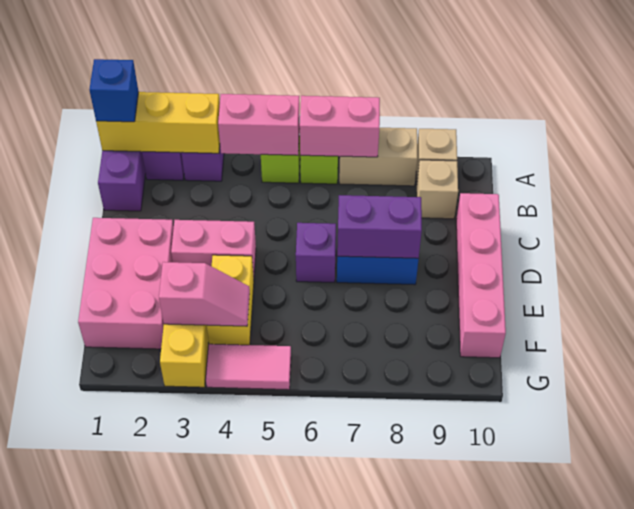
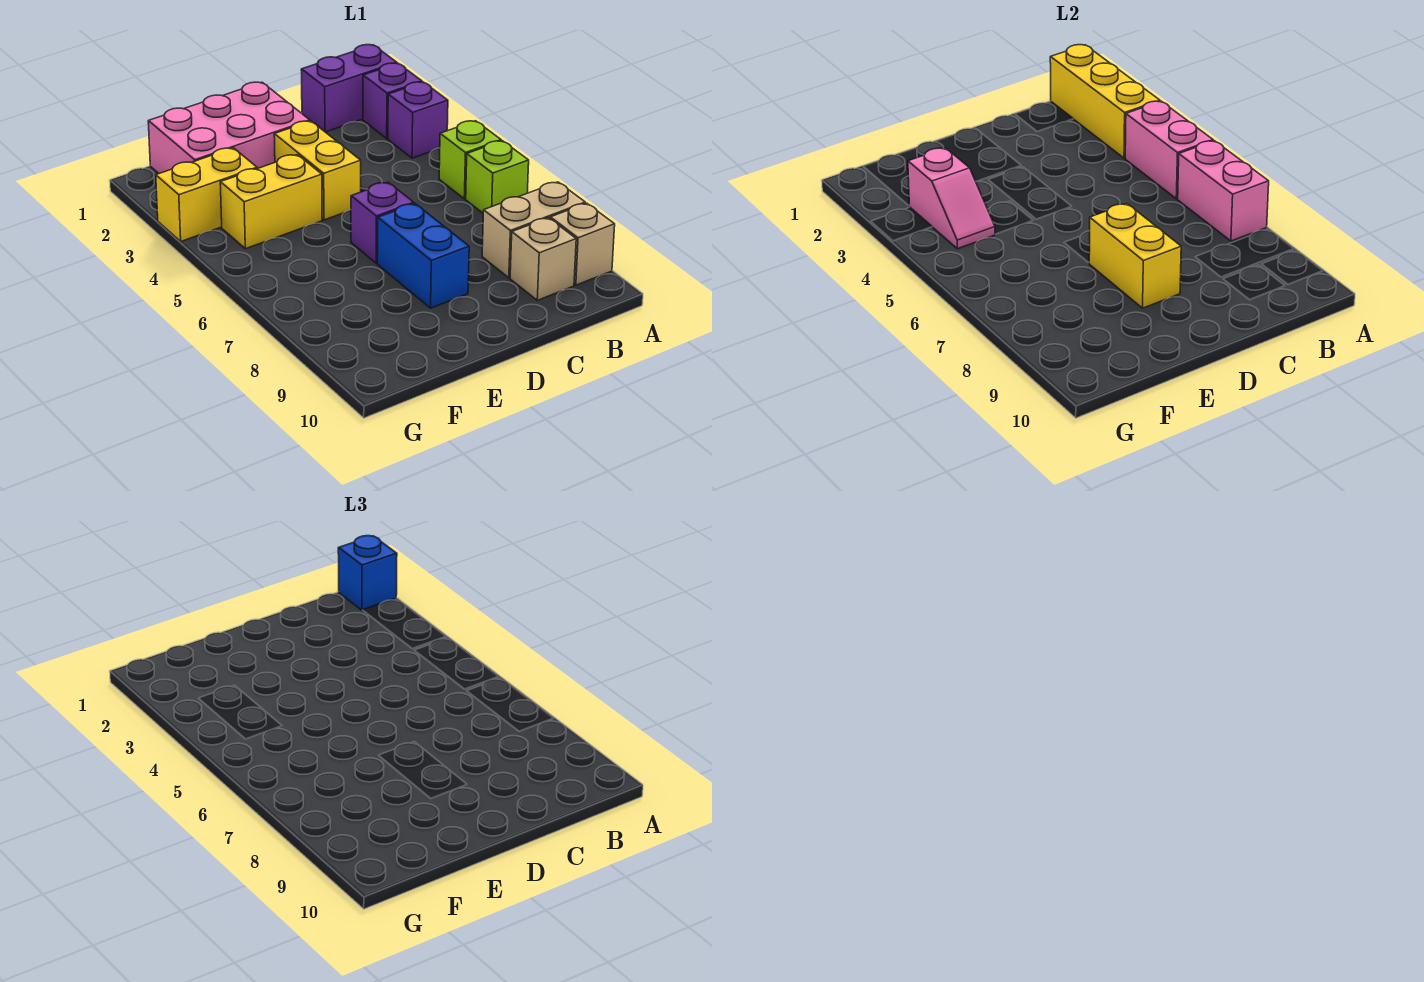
tan 1x2 brick [339,128,417,186] -> tan 1x2 brick turned to [482,182,585,278]
pink 1x4 brick [456,193,506,358] -> none
pink 1x2 brick [171,220,256,276] -> yellow 1x2 brick [274,121,361,220]
purple 1x2 brick [337,195,422,258] -> yellow 1x2 brick [1089,204,1181,308]
pink 1x2 tile [206,344,291,390] -> none

